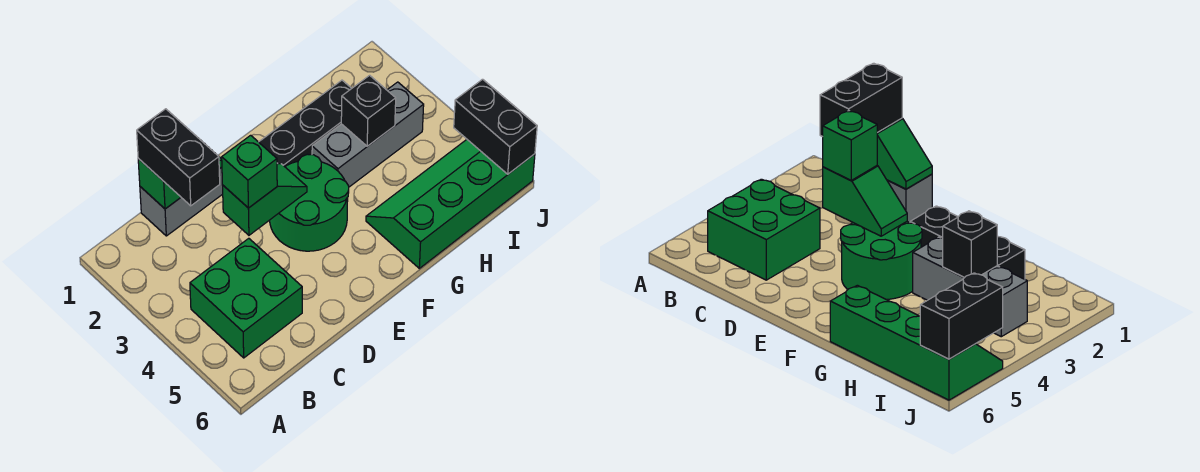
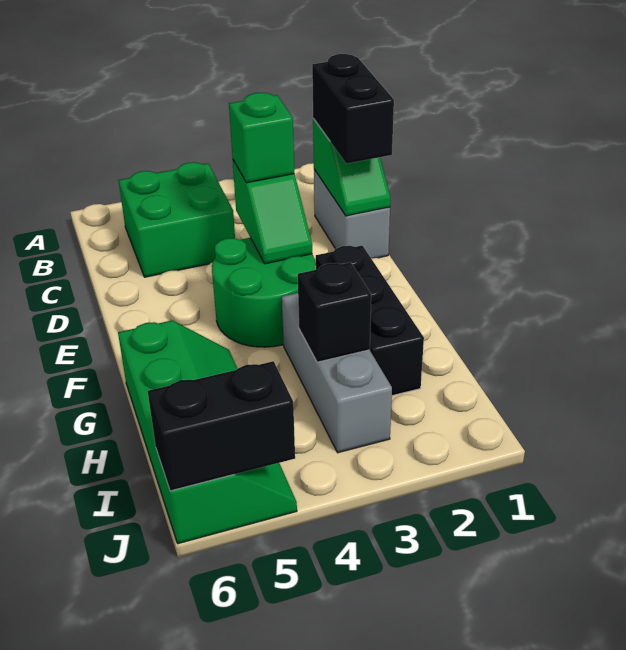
black 1x2 brick [137,109,220,206] -> black 1x2 brick turned to [312,54,394,164]

